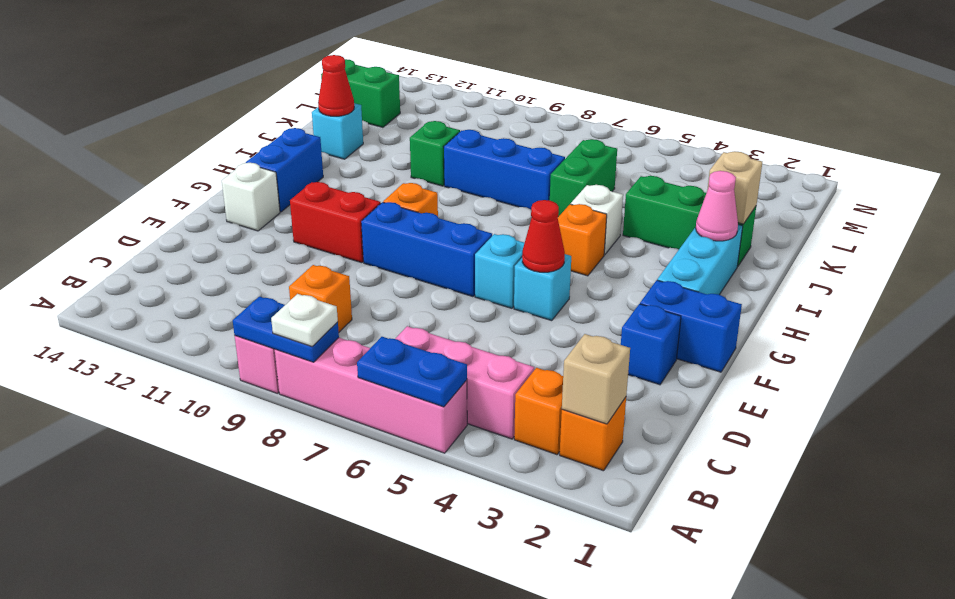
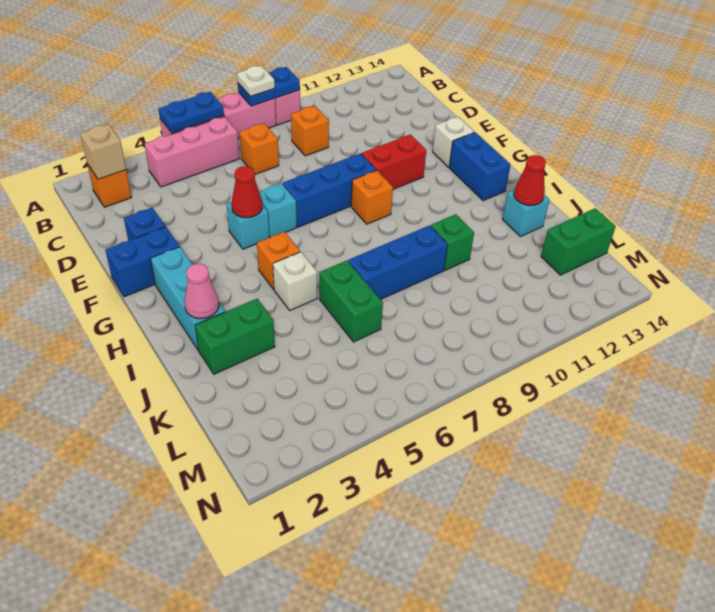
orange 1x1 brick [514,368,563,455] -> orange 1x1 brick moved to [239,123,279,174]
green 1x3 brick [623,176,756,267] -> green 1x2 brick [195,299,275,374]
tan 1x1 brick [707,151,762,224] -> none

